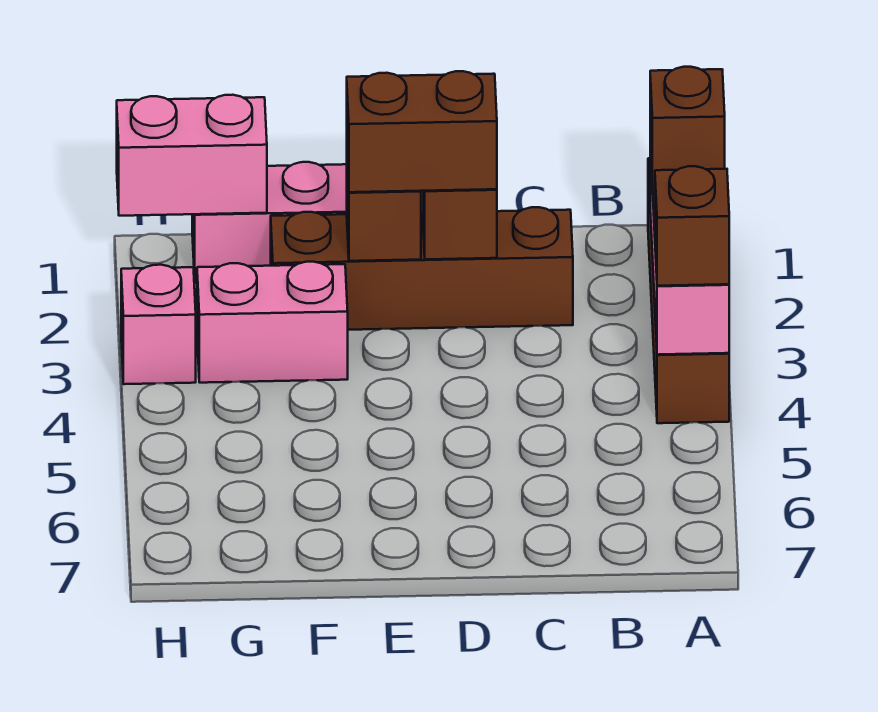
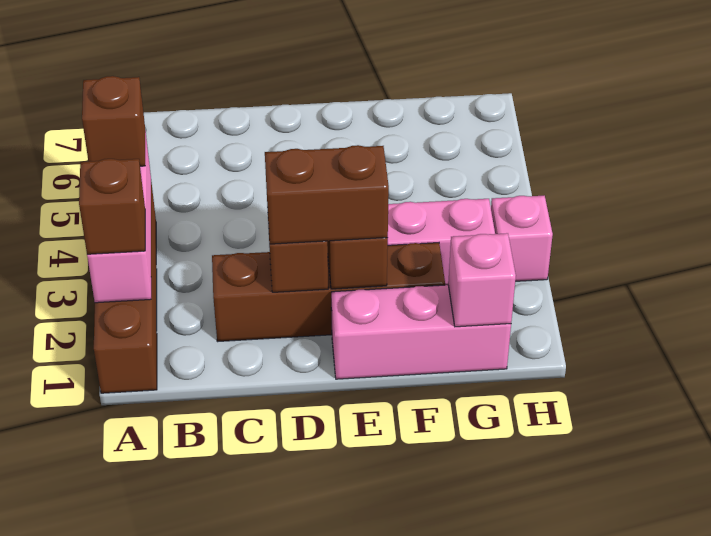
pink 1x2 brick [117,95,267,216] -> pink 1x1 brick [448,233,516,327]

